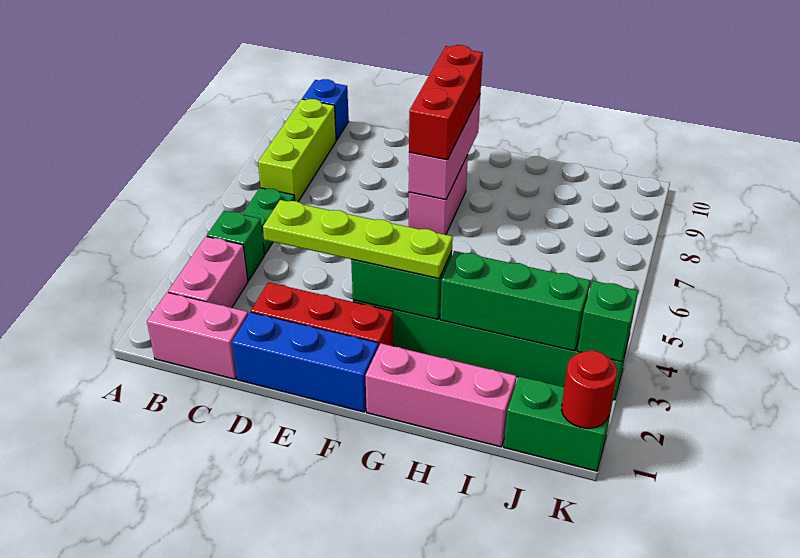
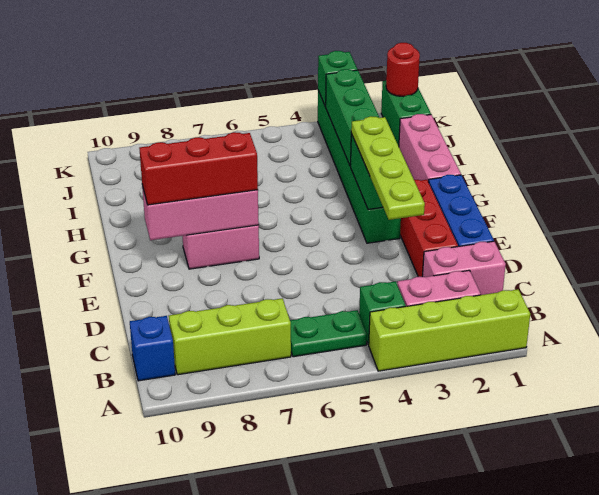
none -> lime 1x4 brick [369,289,530,371]
pink 1x2 brick [147,293,248,379] -> pink 1x2 brick turned to [422,241,506,295]

